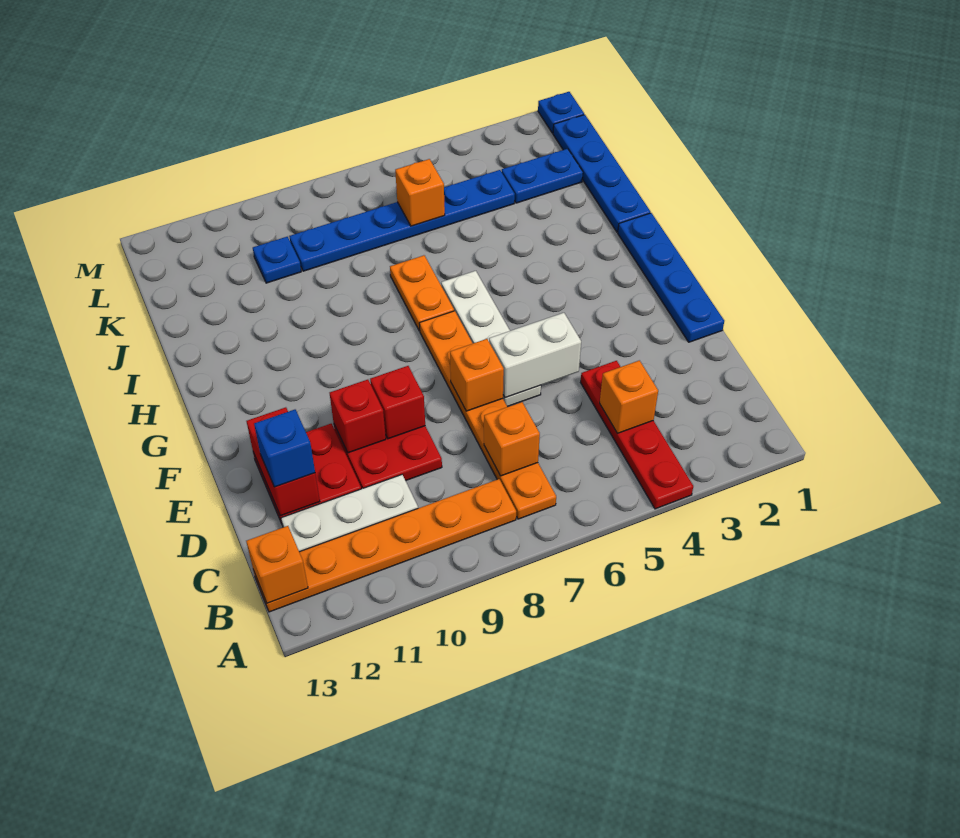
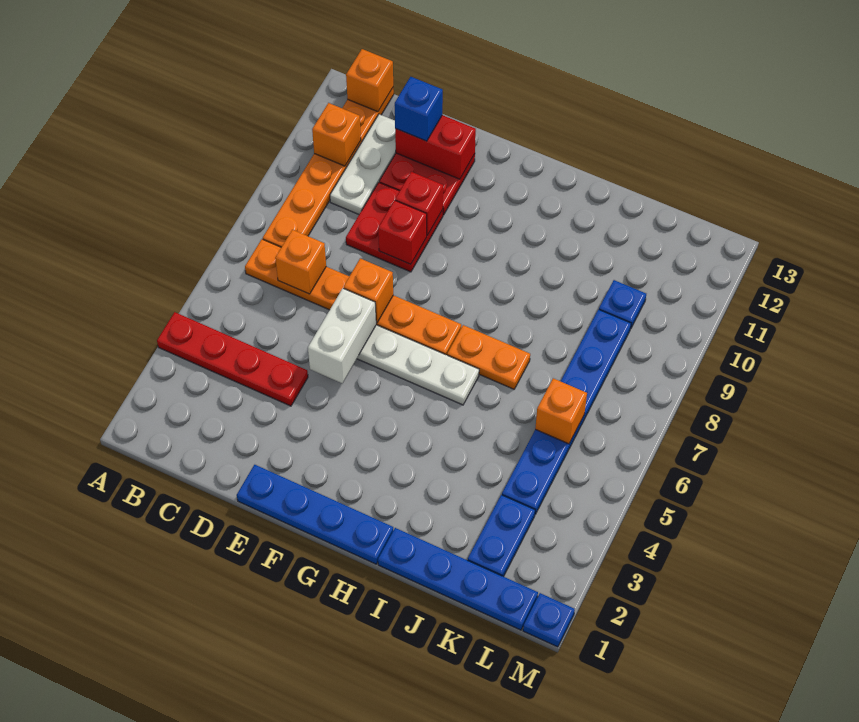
orange 1x1 brick [600,360,658,433] -> orange 1x1 brick moved to [312,103,361,166]

